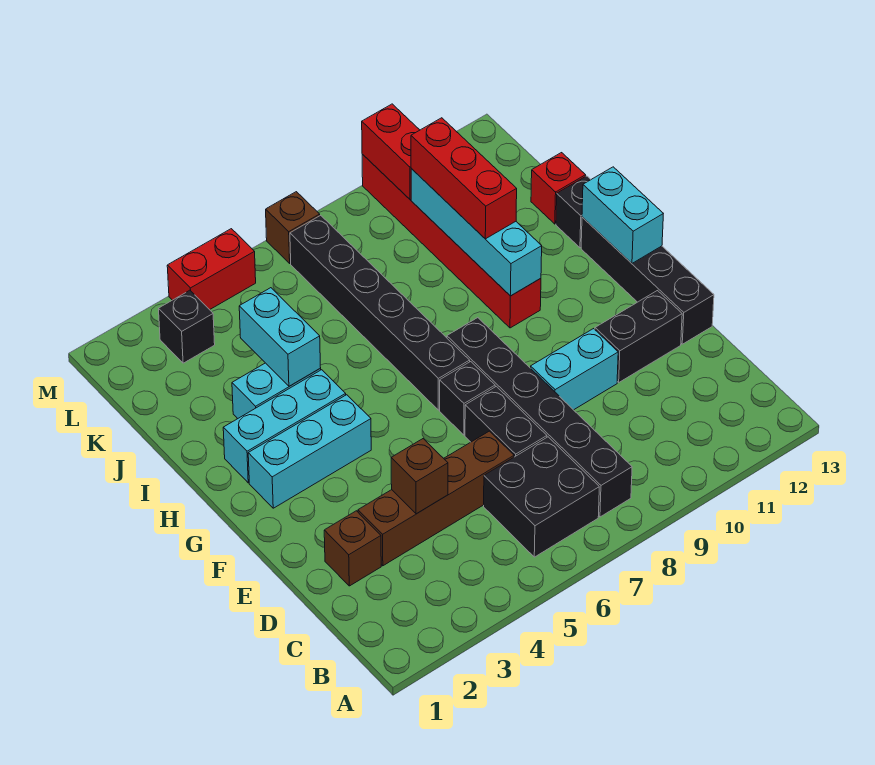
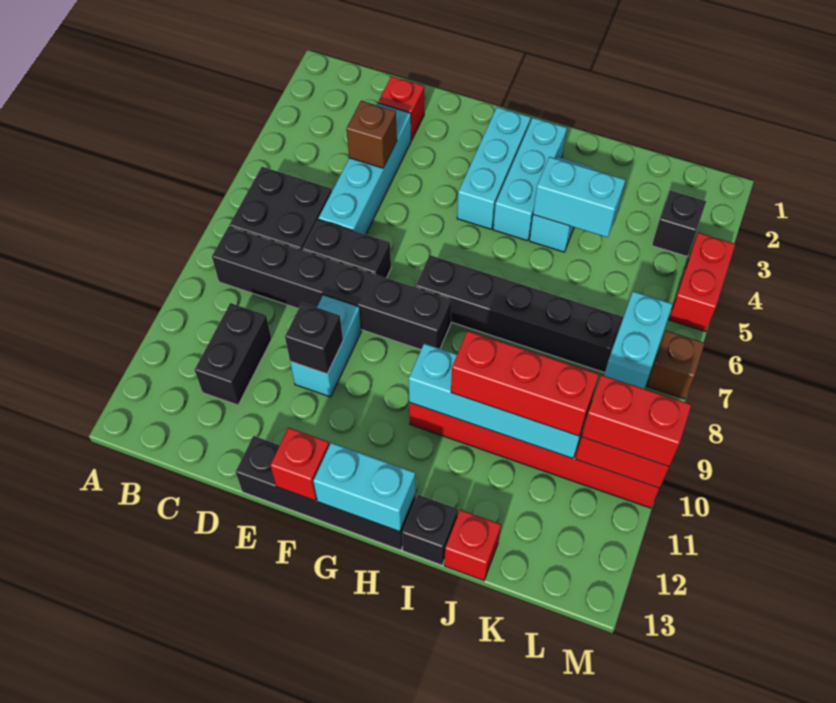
brown 1x1 brick [324,511,381,586] -> red 1x1 brick [378,76,424,140]
brown 1x4 brick [358,431,514,566] -> cyan 1x4 brick [319,103,411,235]
black 1x2 brick [595,291,682,382] -> black 1x2 brick moved to [195,303,272,405]
black 1x1 brick [440,362,495,435] -> black 1x1 brick moved to [285,303,343,374]
none -> red 1x1 brick [270,428,329,501]
none -> cyan 1x2 brick [604,291,673,389]
none -> red 1x2 brick [582,375,691,467]

